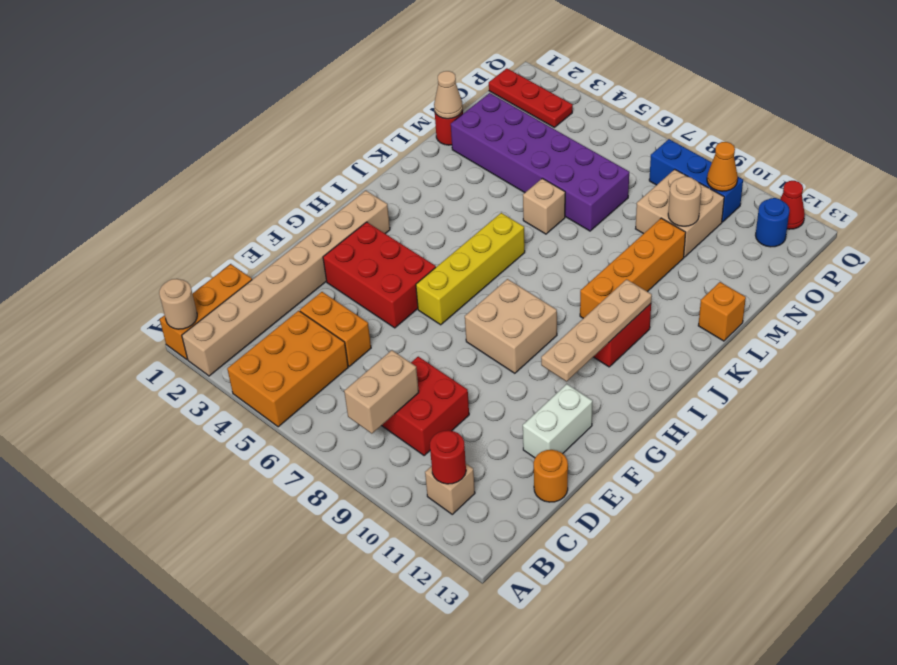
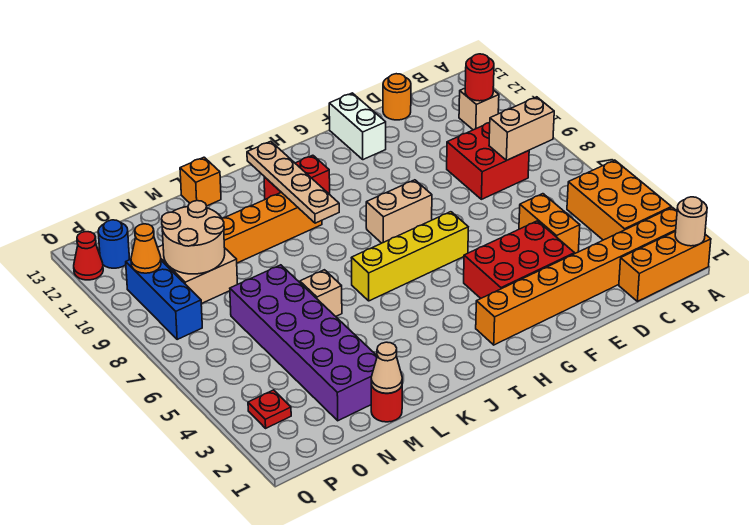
tan 1x8 brick [182,191,390,376] -> orange 1x8 brick [476,207,677,345]
orange 2x3 brick [227,311,348,427] -> orange 2x3 brick turned to [567,160,671,240]
white 1x2 brick [523,384,592,458] -> white 1x2 brick turned to [329,93,386,160]
red 2x3 brick [323,222,436,328] -> red 2x3 brick turned to [464,221,574,298]
tan 2x2 brick [465,279,557,373] -> tan 1x2 brick [366,180,432,243]
tan 1x4 plate [541,279,652,381] -> tan 1x4 plate turned to [247,141,339,223]
tan 1x1 round brick [668,177,701,226] -> tan 2x2 round brick [162,201,225,274]
red 1x3 plate [489,68,573,127] -> red 1x1 plate [248,390,291,428]

